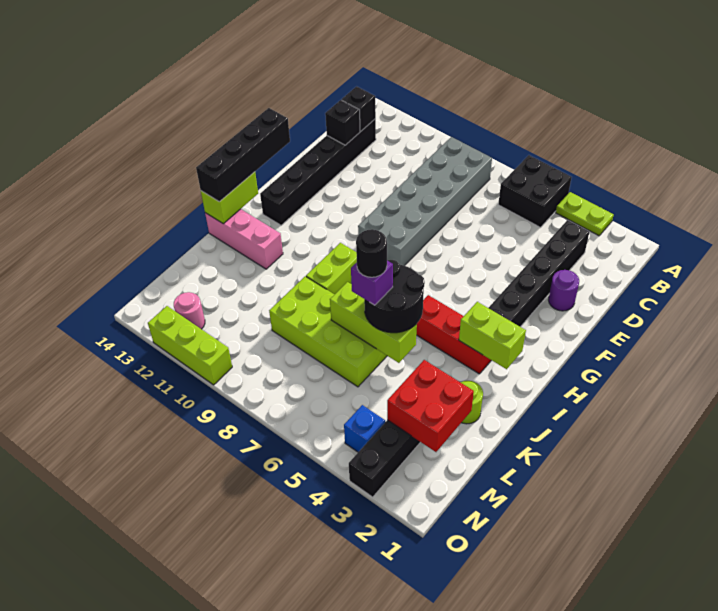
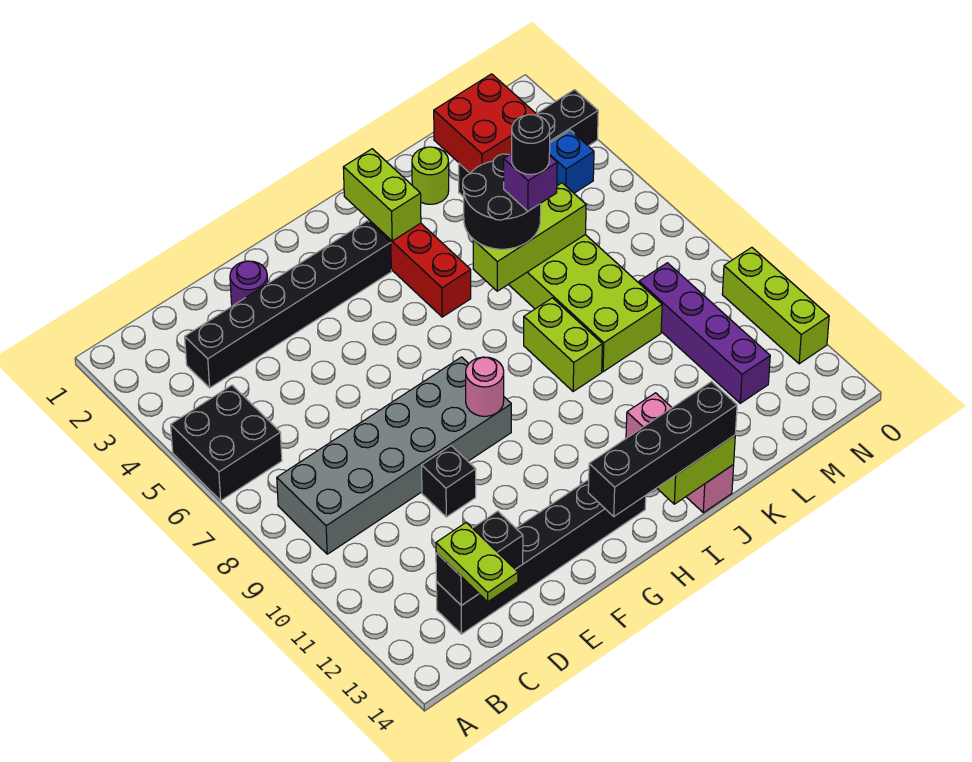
lime 1x2 plate [556,192,614,236] -> lime 1x2 plate moved to [436,523,518,602]
none -> black 1x1 brick [422,446,476,517]
lime 1x2 brick [306,243,357,294] -> lime 1x2 brick turned to [524,298,602,391]
lime 1x3 brick [330,282,417,363] -> lime 1x3 brick turned to [473,183,586,291]
none -> purple 1x4 brick [639,263,770,403]
pink 1x1 round brick [174,292,205,329] -> pink 1x1 round brick moved to [466,357,504,416]

